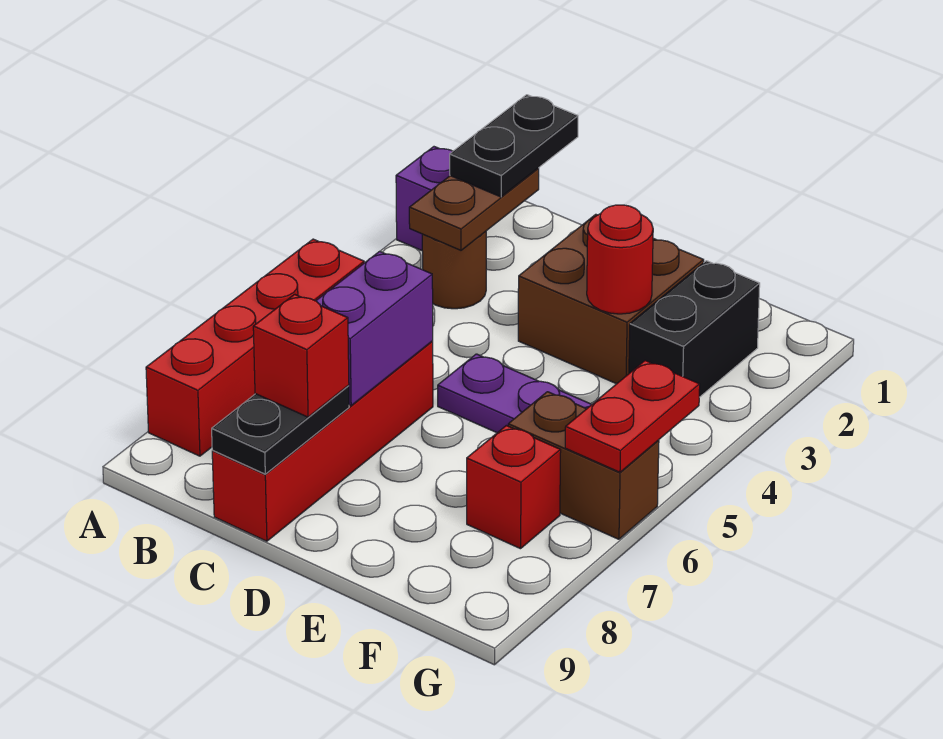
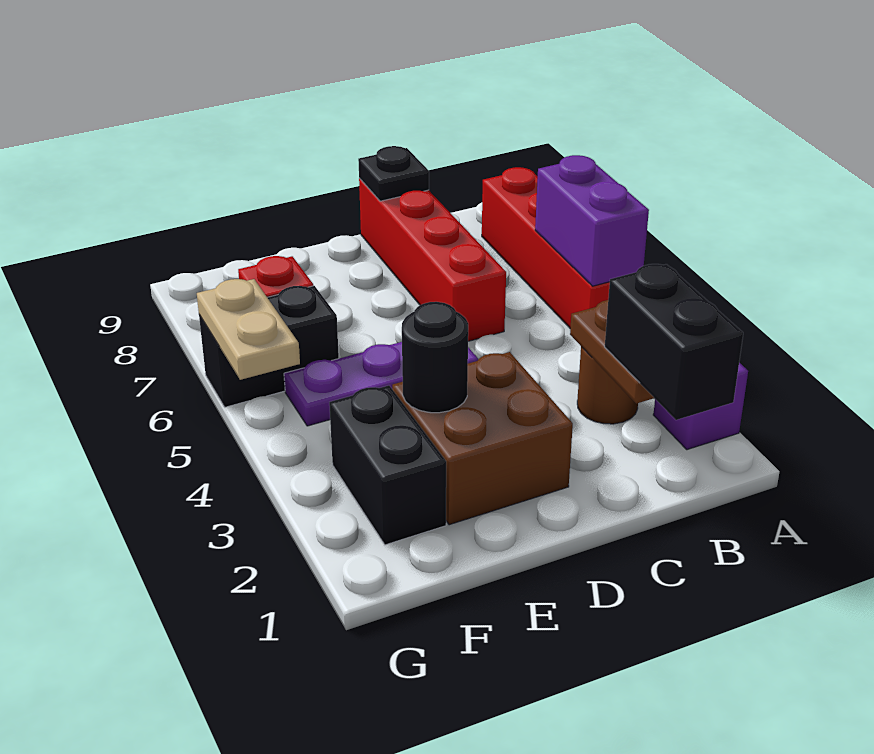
black 1x2 plate [450,95,578,197] -> black 1x2 brick [605,264,743,420]
purple 1x2 brick [316,251,433,405] -> purple 1x2 brick moved to [535,155,649,286]
black 1x2 plate [212,385,349,474] -> black 1x1 plate [358,146,429,201]
red 1x1 brick [253,294,349,417] -> none
red 1x1 round brick [587,205,653,314] -> black 1x1 round brick [402,302,468,413]
brown 1x2 brick [508,392,659,539] -> black 1x2 brick [199,286,339,407]
red 1x2 plate [565,360,700,472] -> tan 1x2 plate [197,279,300,380]

